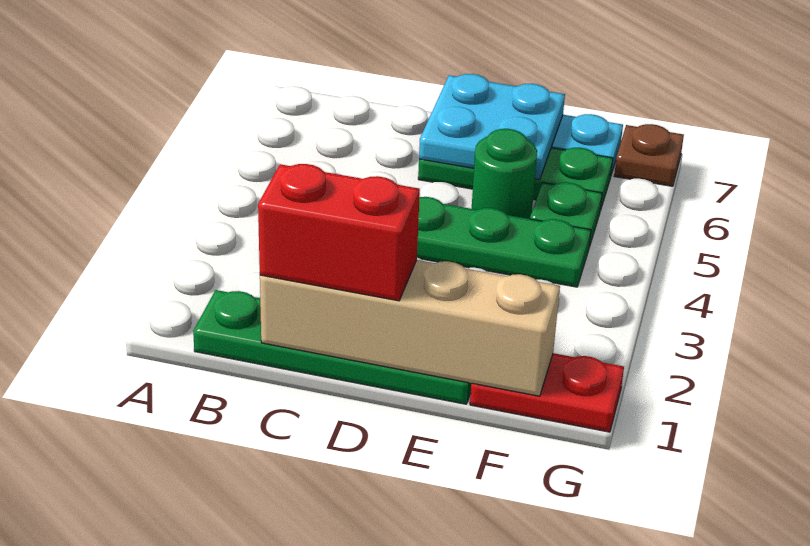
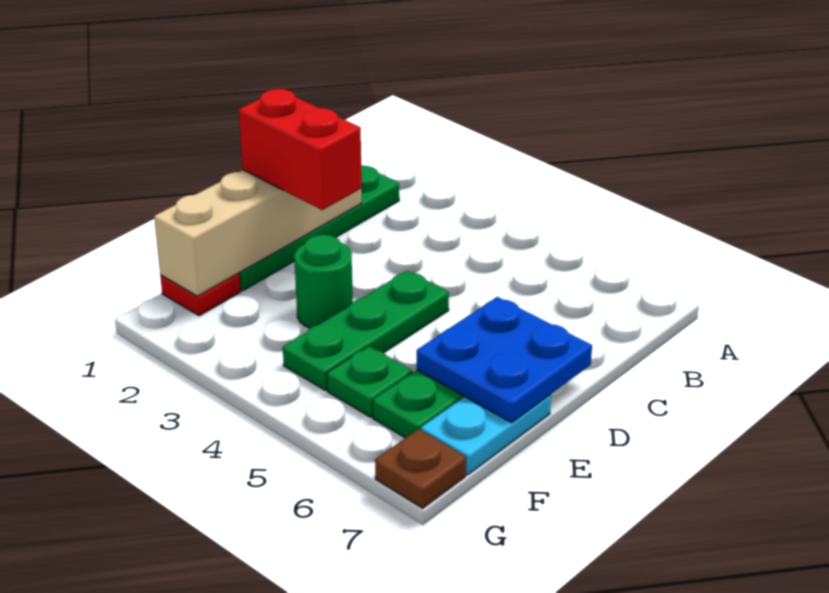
red 1x2 brick [258,164,420,301] -> red 1x2 brick turned to [239,89,362,210]
cyan 2x2 plate [419,74,565,180] -> blue 2x2 plate [417,297,592,422]
green 1x1 round brick [472,129,537,219] -> green 1x1 round brick moved to [294,235,353,328]
red 1x2 plate [470,353,624,432] -> red 1x1 plate [160,273,241,316]

